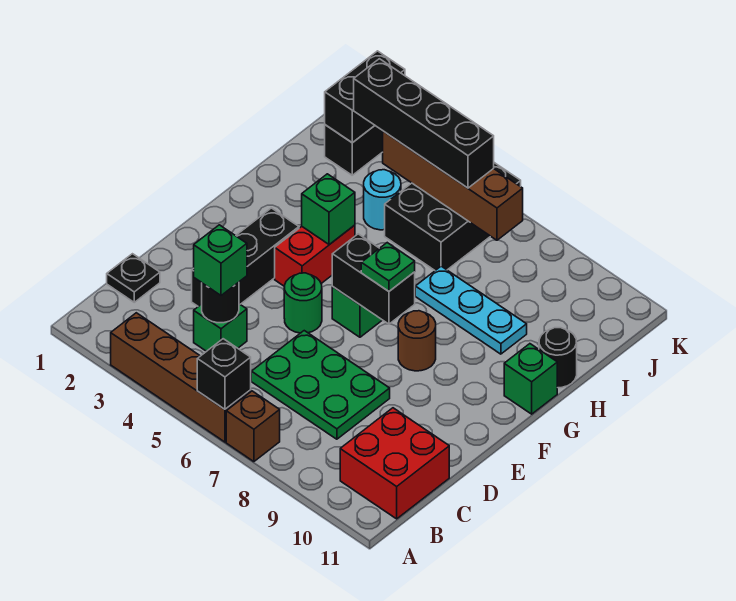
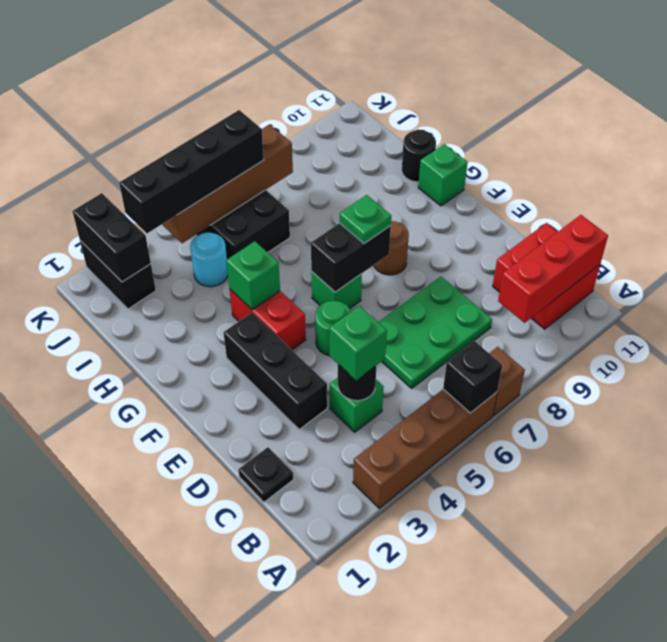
none -> red 1x3 brick [498,215,608,323]
cyan 1x3 plate [415,266,527,354] -> none

